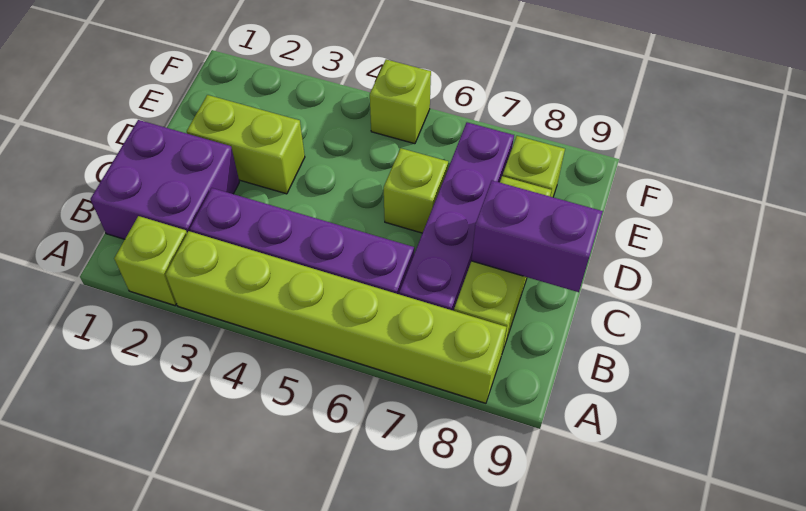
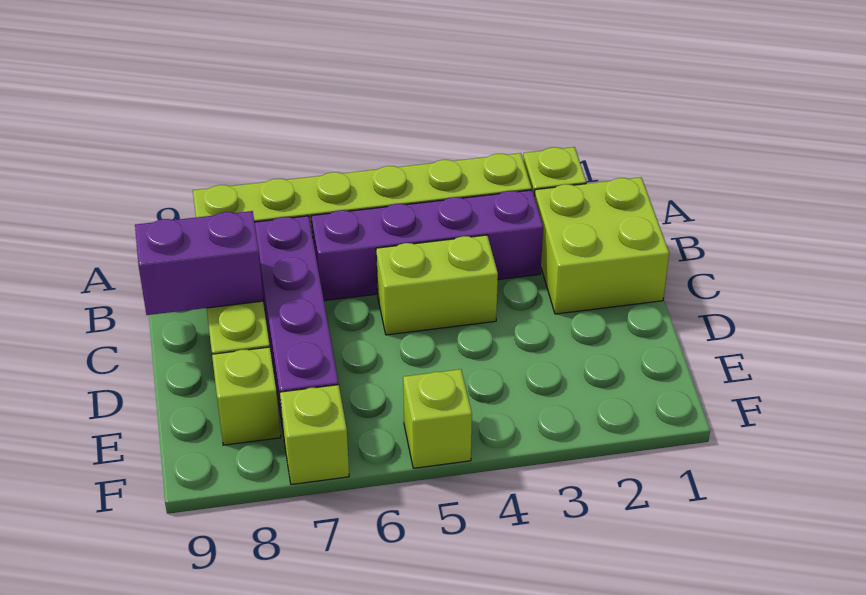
purple 2x2 brick [90,120,239,239] -> lime 2x2 brick [534,177,669,314]
lime 1x2 brick [187,95,305,194] -> lime 1x2 brick moved to [376,235,498,335]
lime 1x1 brick [384,148,448,233] -> lime 1x1 brick moved to [280,385,349,484]

